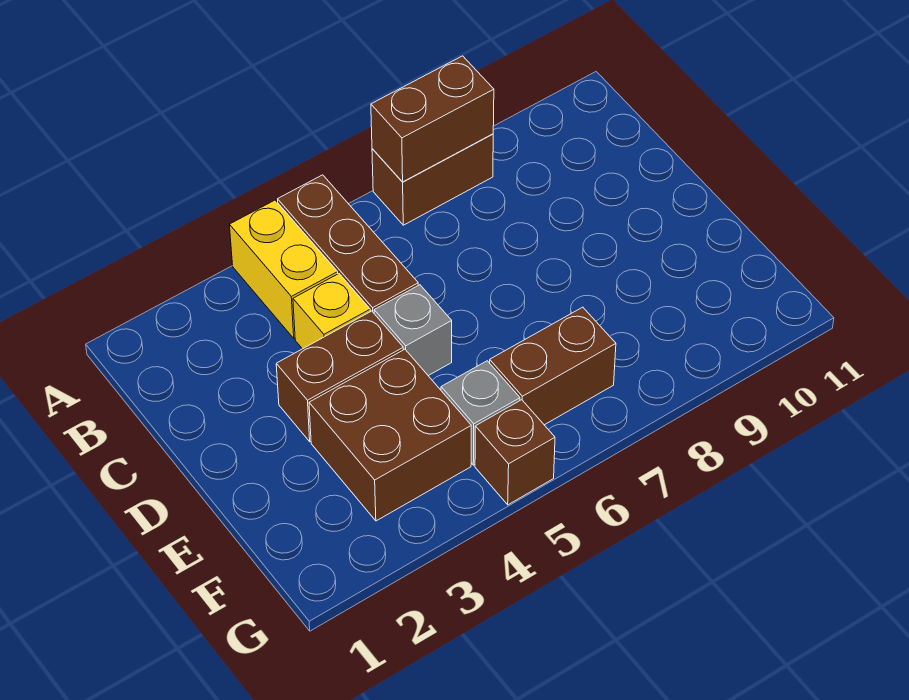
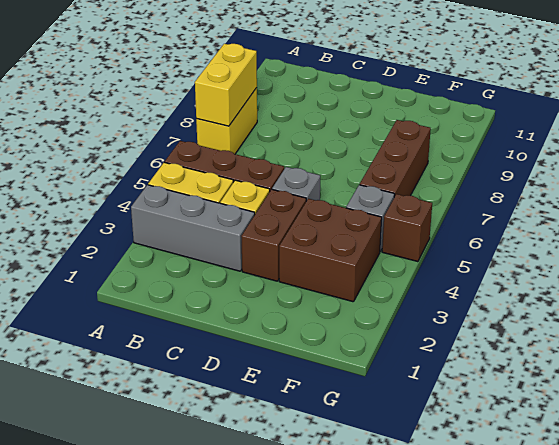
none -> grey 1x3 brick [131,185,255,271]
brown 1x2 brick [372,134,493,225] -> yellow 1x2 brick [196,88,257,154]
brown 1x2 brick [371,56,494,182] -> yellow 1x2 brick [195,44,257,126]
brown 1x2 brick [490,307,616,425] -> brown 1x3 brick [360,120,431,197]

